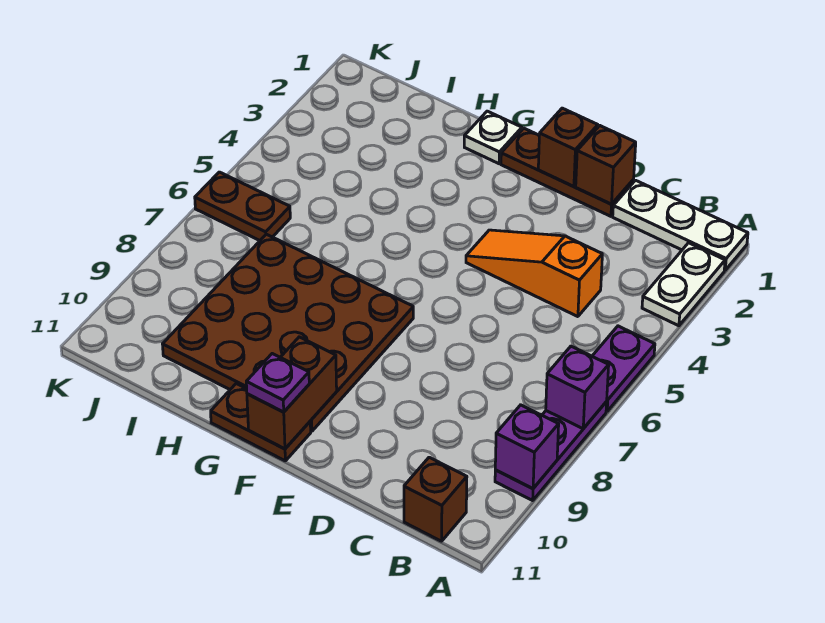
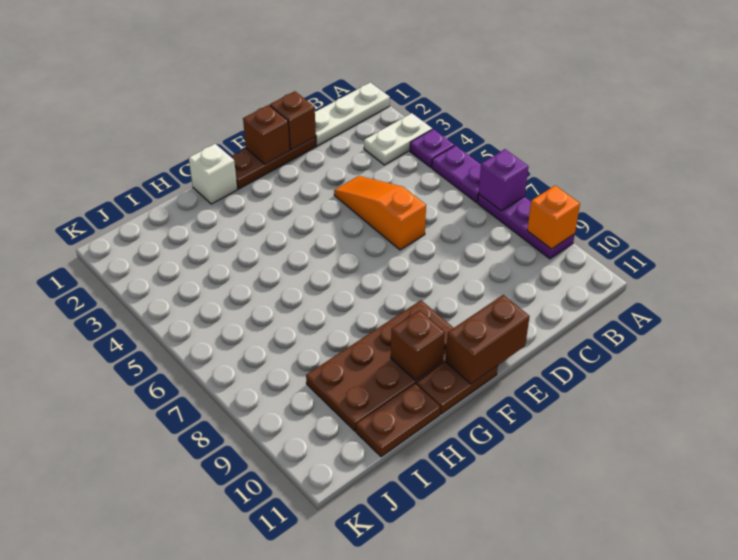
white 1x2 plate [642,243,725,326] -> white 1x2 plate turned to [364,113,432,165]
purple 1x1 brick [495,405,559,489] -> orange 1x1 brick [527,185,580,249]
brown 1x1 brick [404,457,467,541] -> brown 1x1 brick moved to [391,310,445,380]
orange 1x3 slope [466,230,602,317] -> orange 1x3 slope turned to [334,176,426,250]
brown 4x4 plate [163,234,413,431] -> brown 2x4 plate [306,300,453,431]
brown 1x2 brick [247,337,337,449] -> brown 1x2 brick turned to [445,295,530,384]
purple 1x1 plate [246,354,309,412] -> purple 1x1 plate moved to [410,129,454,168]
white 1x1 plate [464,111,522,164] -> white 1x1 brick [189,144,237,204]
brown 1x2 plate [195,172,290,241] -> brown 1x2 plate moved to [356,383,440,457]

